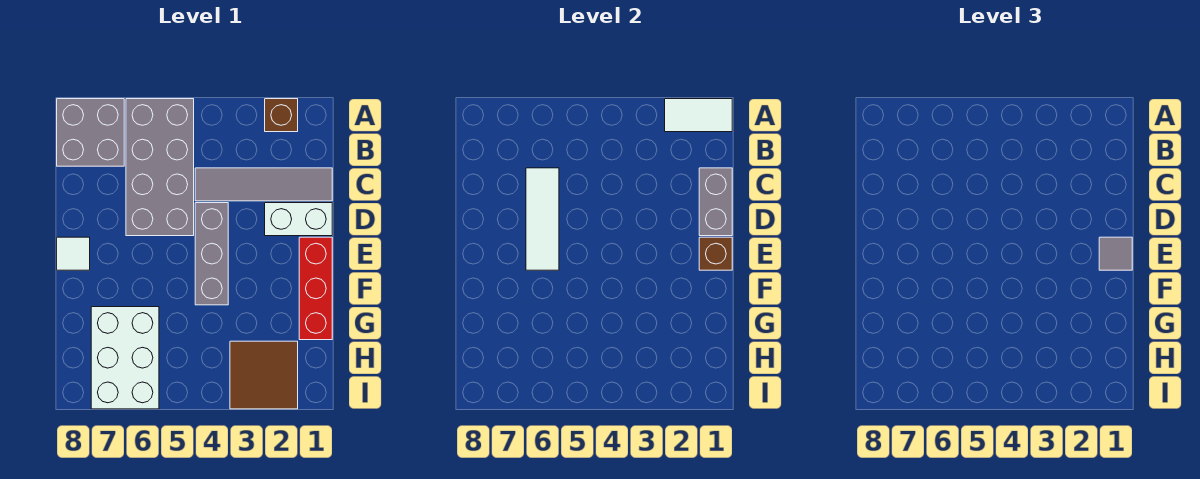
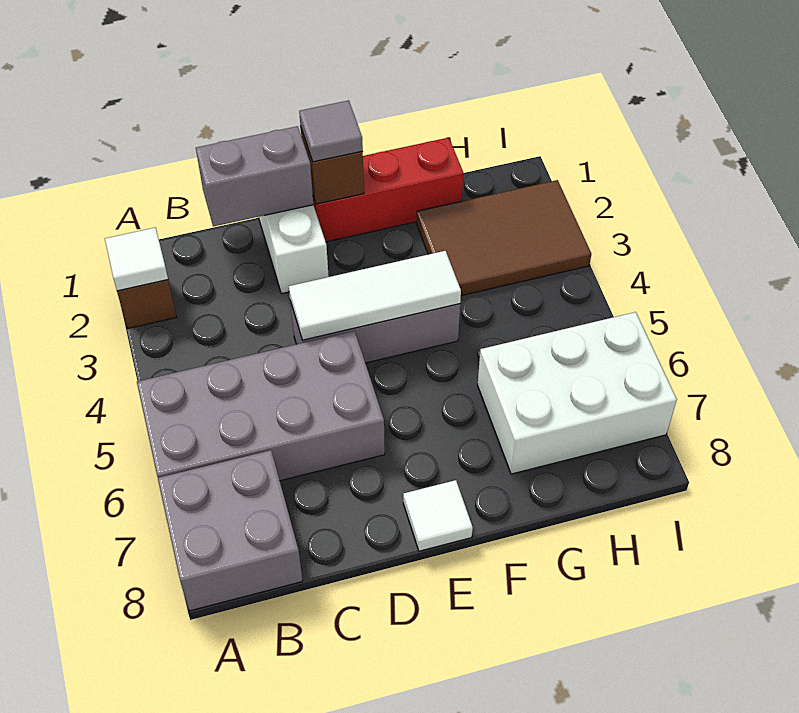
white 1x2 tile [665,99,732,132] -> white 1x1 tile [105,228,168,291]
grey 1x4 tile [195,168,332,201] -> none
white 1x3 tile [526,168,559,270] -> white 1x3 tile moved to [289,251,461,340]
brown 2x2 tile [230,341,298,409] -> brown 2x3 tile [417,180,591,296]

